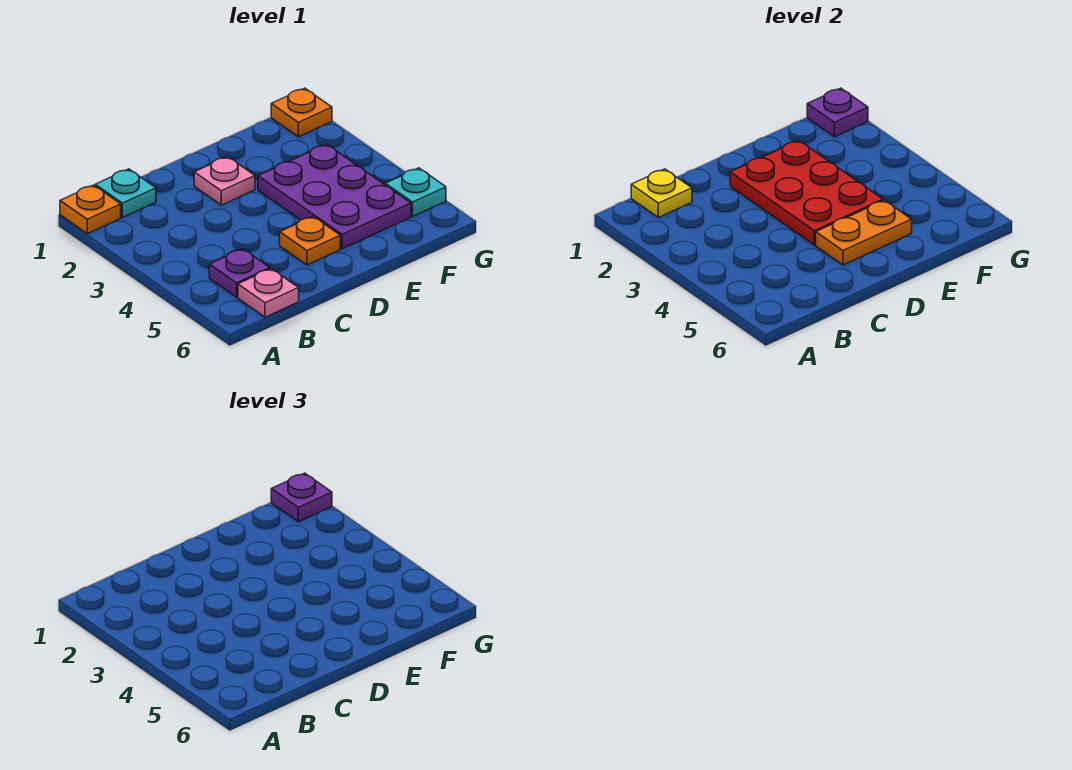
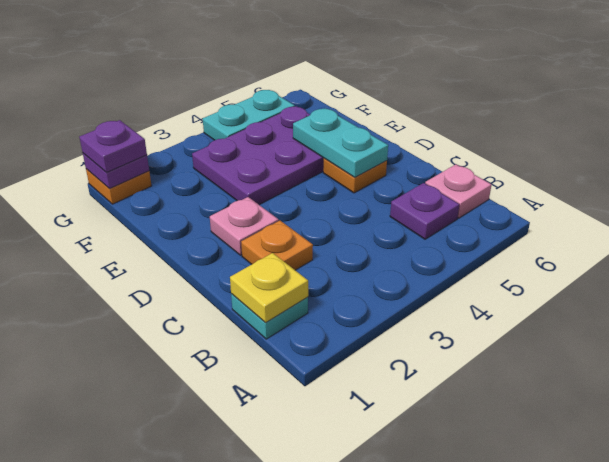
orange 1x1 plate [60,185,121,234] -> orange 1x1 plate moved to [241,221,313,270]
red 2x3 plate [730,141,883,245] -> none
orange 1x2 plate [816,200,912,265] -> cyan 1x2 plate [293,108,388,177]
cyan 1x1 plate [385,168,446,216] -> cyan 1x2 plate [203,90,295,140]

